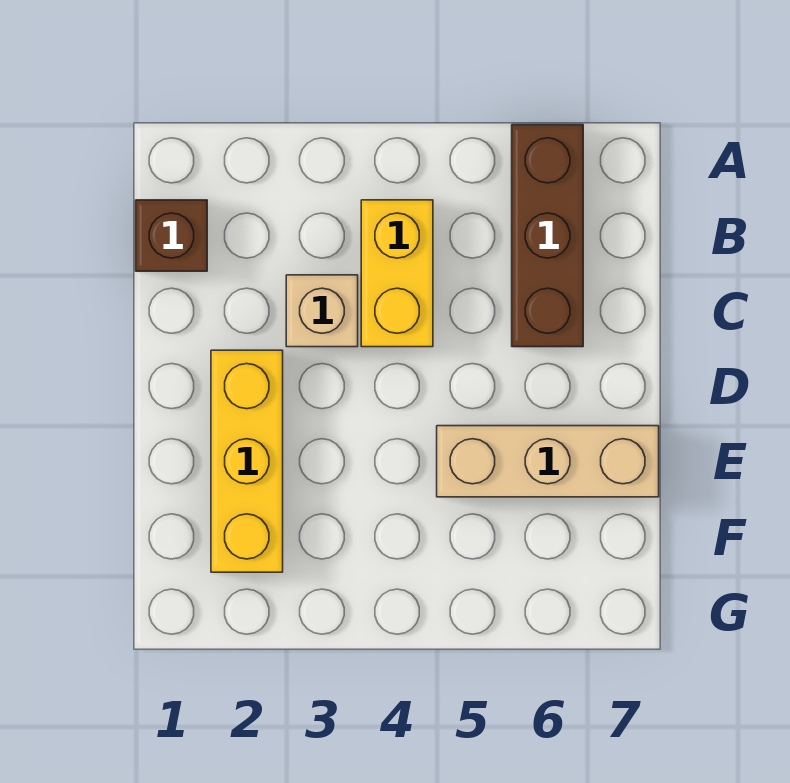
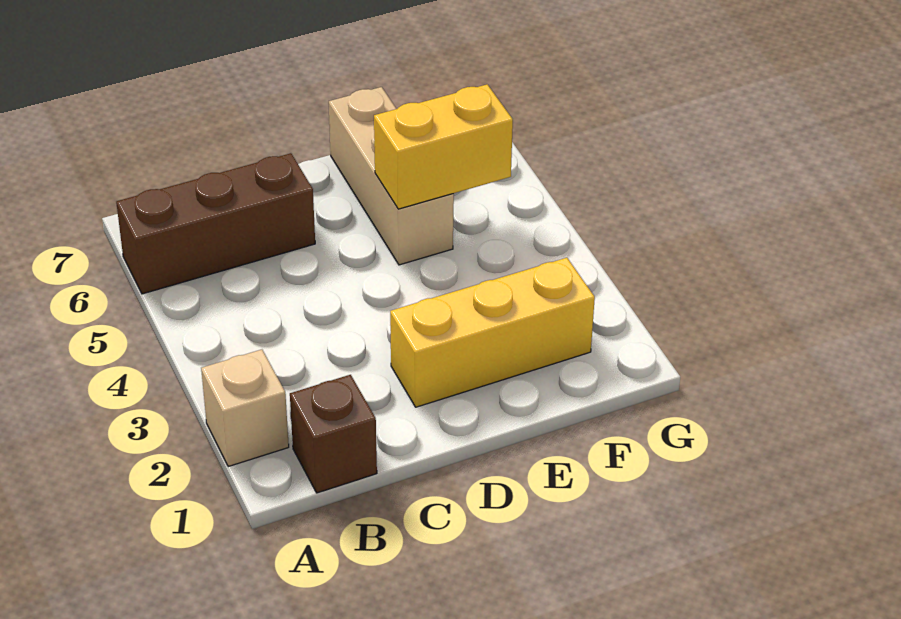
yellow 1x2 brick [361,200,433,347] -> yellow 1x2 brick moved to [374,84,513,209]
tan 1x1 brick [286,275,358,347] -> tan 1x1 brick moved to [201,350,289,466]

